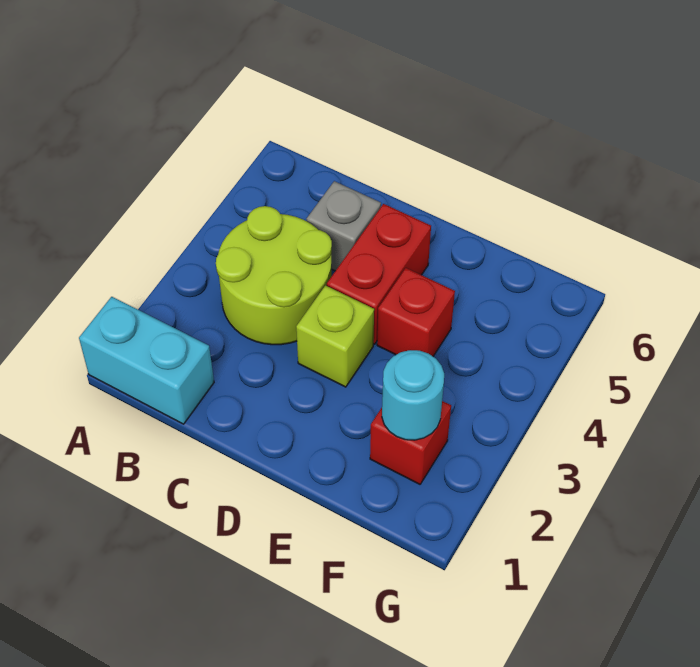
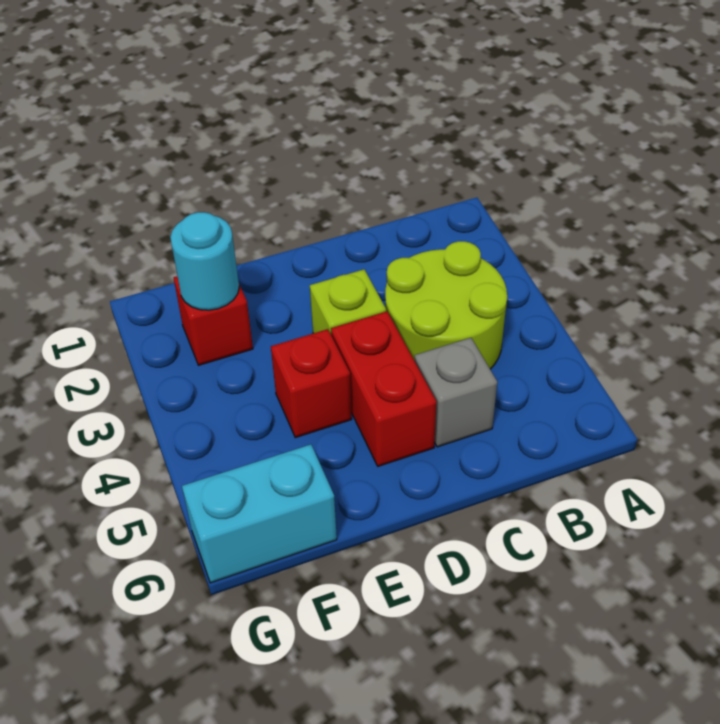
cyan 1x2 brick [79,297,214,424] -> cyan 1x2 brick moved to [182,444,337,583]

